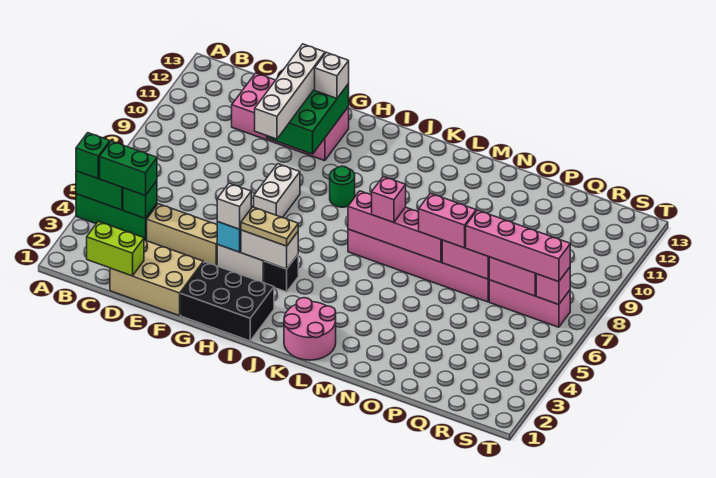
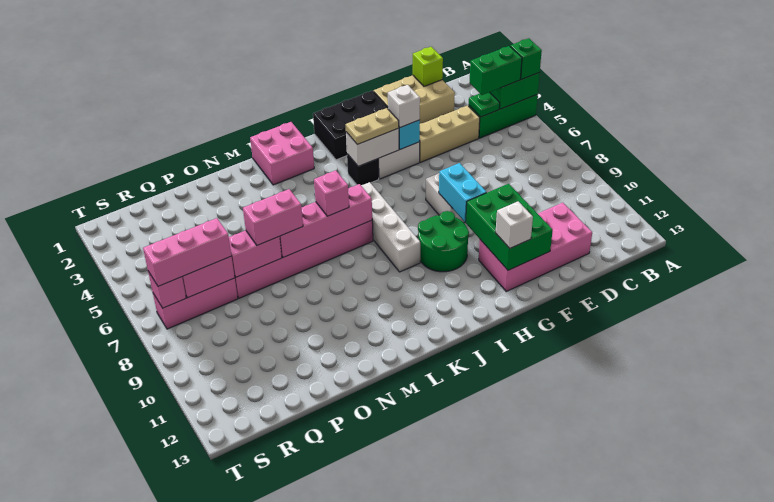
lime 1x2 brick [87,221,144,276] -> lime 1x1 brick [413,47,443,86]
green 1x1 brick [123,181,157,219] -> green 1x1 plate [469,92,500,117]
white 1x4 brick [255,44,325,139] -> white 1x4 brick moved to [361,182,420,272]
none -> cyan 1x2 brick [439,163,487,222]
green 1x1 round brick [330,166,355,207] -> green 2x2 round brick [418,211,469,272]
pink 2x2 round brick [284,298,336,360] -> pink 2x2 brick [250,122,314,185]
pink 1x4 brick [466,210,570,282] -> pink 1x3 brick [143,218,231,286]

